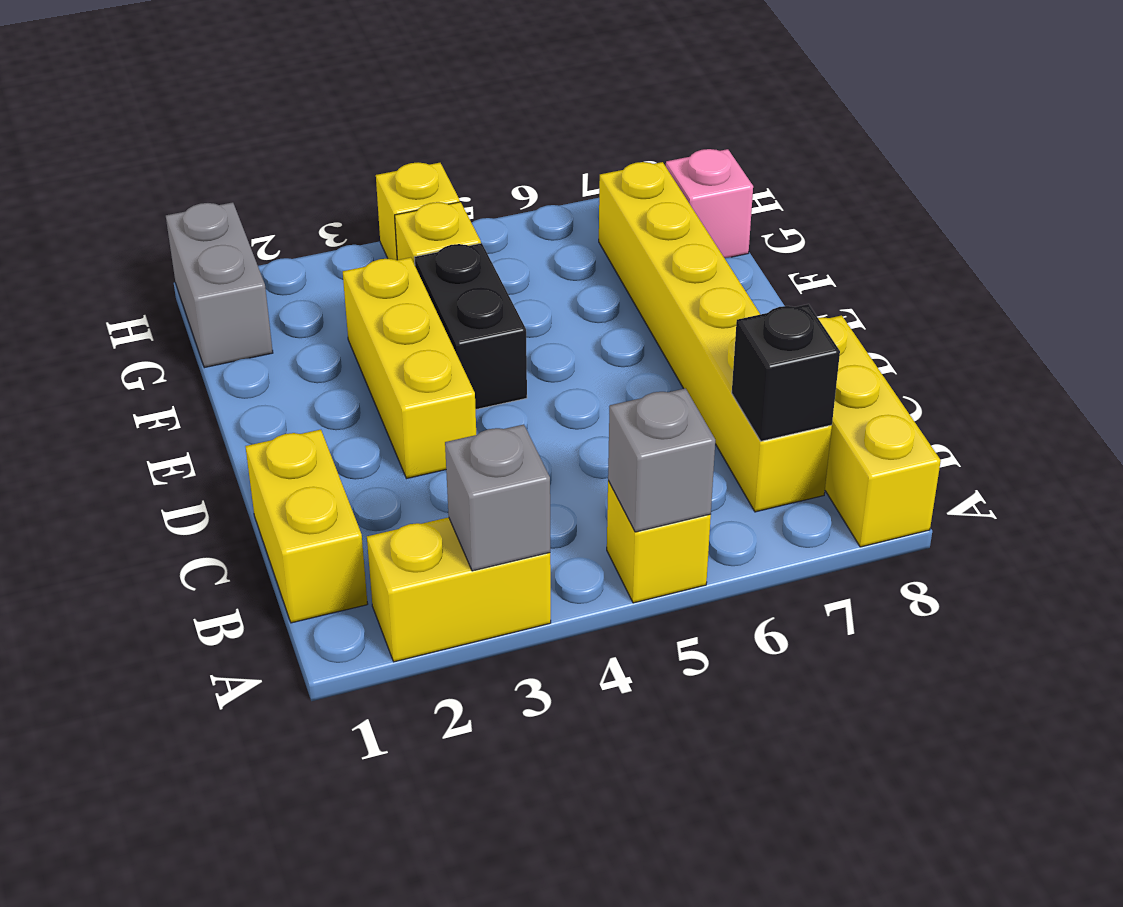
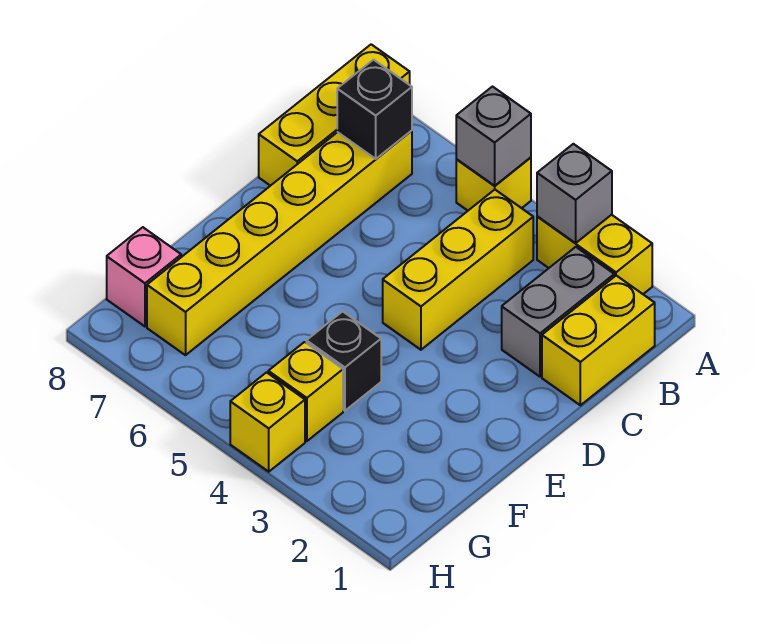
yellow 1x3 brick [343,257,476,479] -> yellow 1x3 brick moved to [383,190,533,350]
black 1x2 brick [414,243,527,409] -> black 1x1 brick [306,311,381,411]
grey 1x2 brick [166,202,273,368] -> grey 1x2 brick moved to [502,247,614,377]

